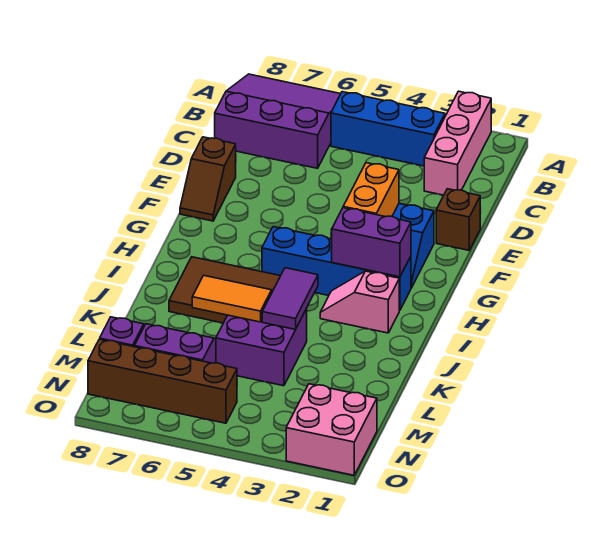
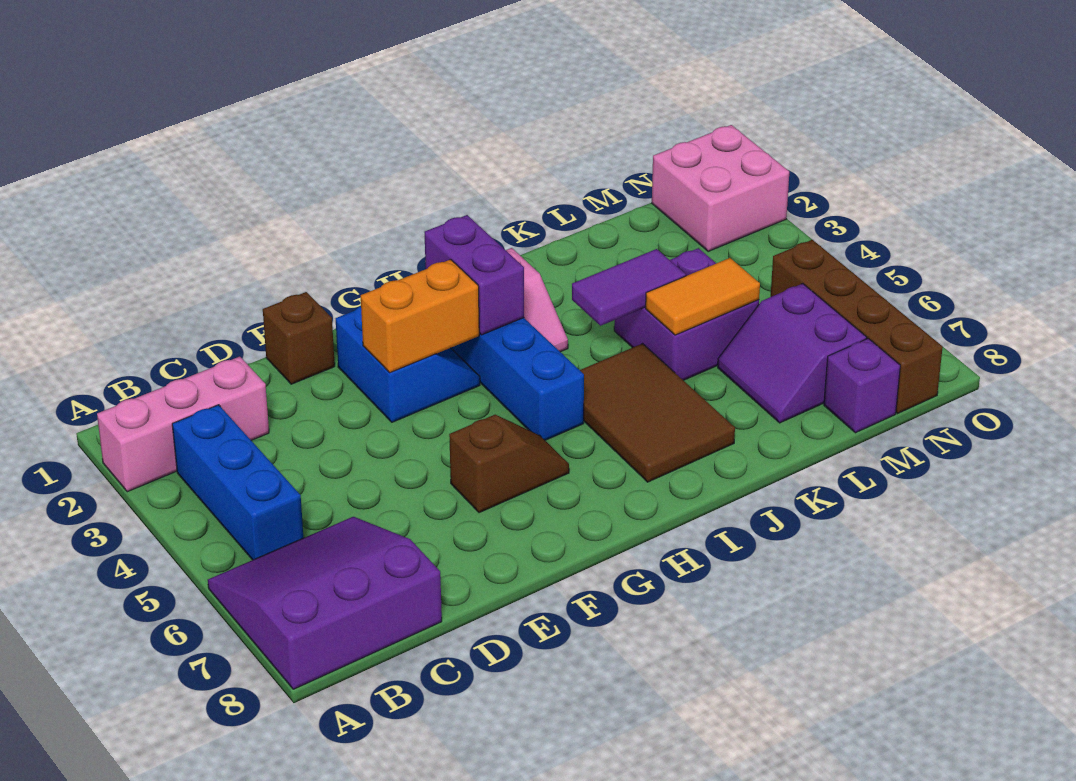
purple 3x3 slope [215,74,340,168] -> purple 3x3 slope turned to [208,517,442,689]
brown 1x2 slope [180,137,236,221] -> brown 1x2 slope moved to [449,415,569,513]
orange 1x2 tile [192,275,272,322] -> orange 1x2 tile turned to [646,258,760,335]

